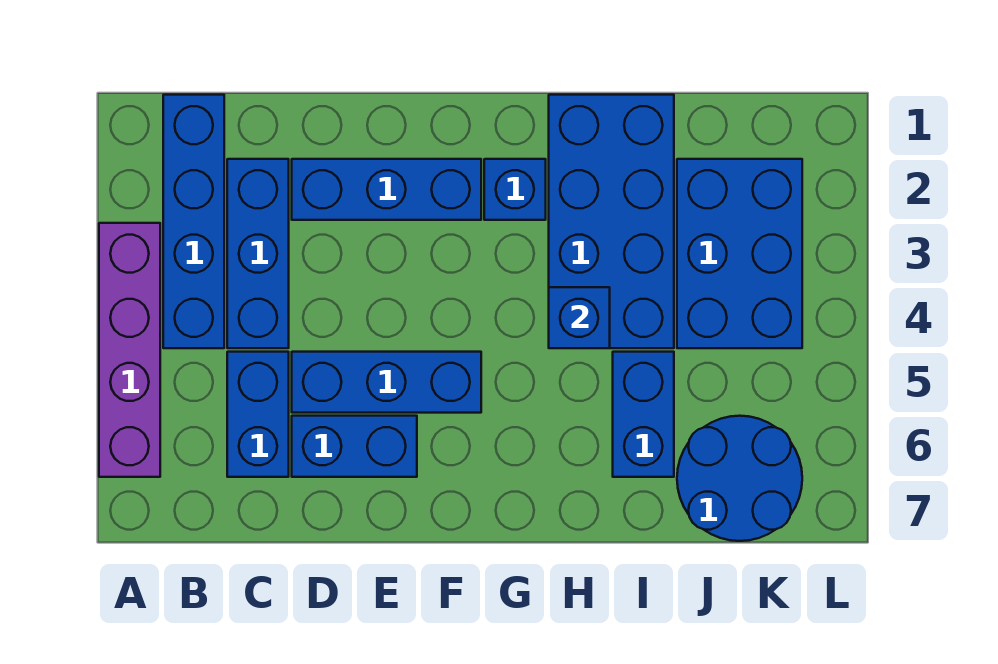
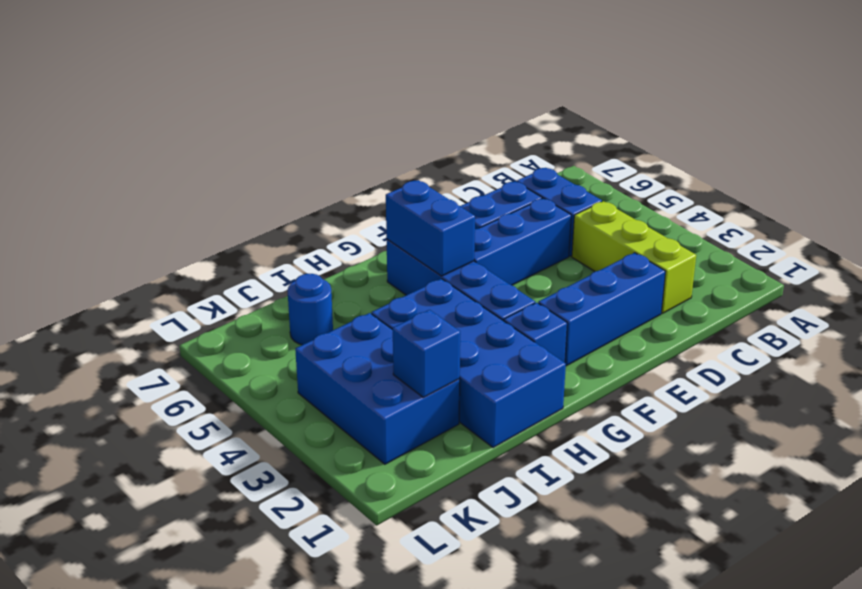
purple 1x4 brick [99,223,160,477] -> none
blue 1x4 brick [163,95,224,348] -> blue 1x4 brick moved to [387,239,535,321]
blue 1x3 brick [227,159,289,348] -> lime 1x3 brick [572,201,696,313]
blue 1x1 brick [549,287,610,348] -> blue 1x1 brick moved to [393,310,460,397]
blue 1x2 brick [613,352,674,477] -> blue 1x2 brick moved to [386,180,475,276]
blue 2x2 round brick [677,416,802,541] -> blue 1x1 round brick [287,274,333,345]

